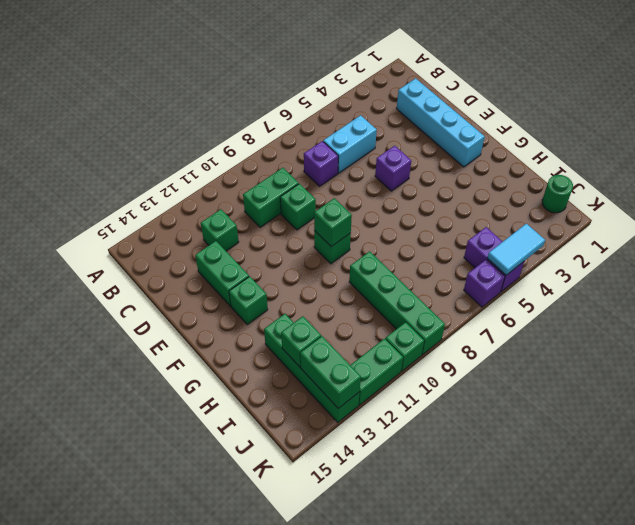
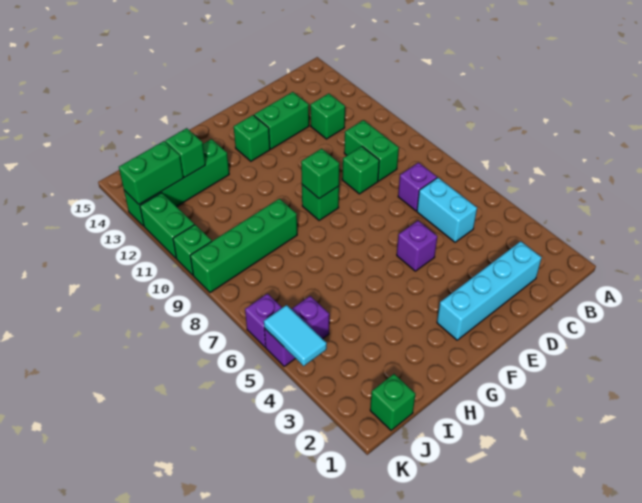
green 1x1 round brick [542,175,573,213] -> green 1x1 brick [370,374,415,430]

